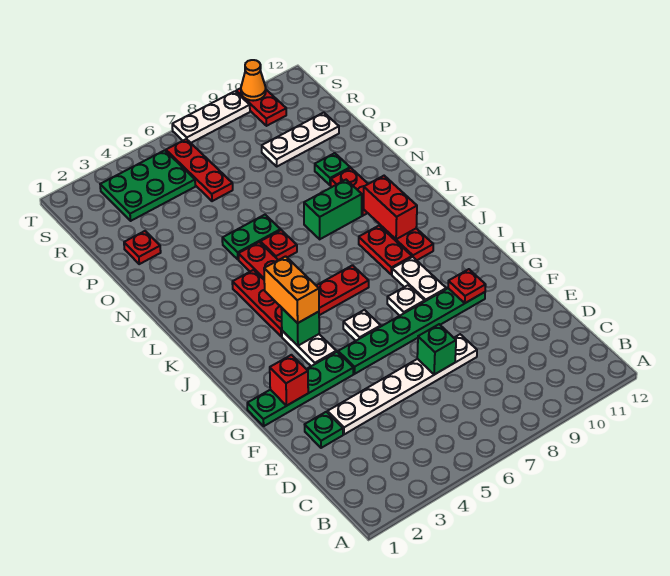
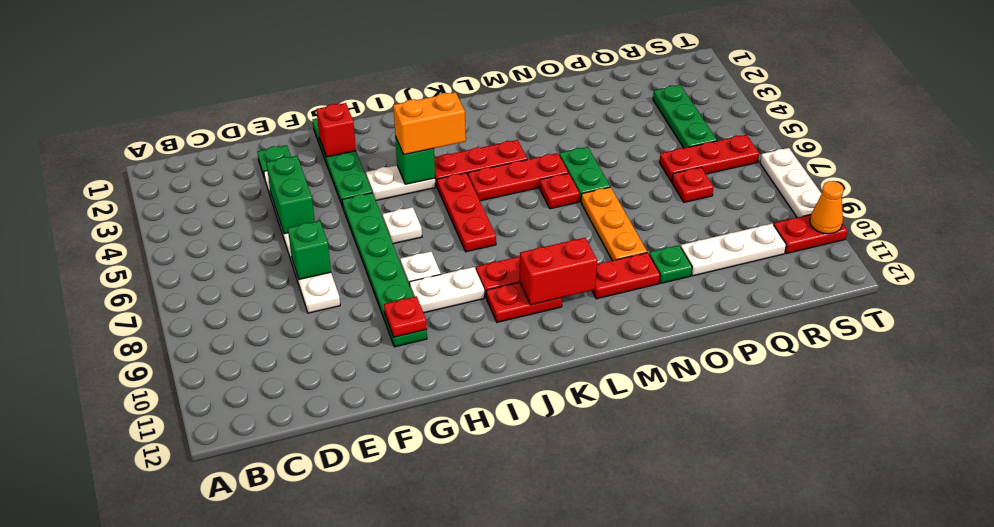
green 1x2 brick [304,180,362,239] -> green 1x2 brick moved to [266,156,315,234]
none -> orange 1x3 plate [581,187,647,261]
red 1x1 plate [124,231,161,264] -> red 1x1 plate moved to [672,167,714,202]
white 1x3 plate [262,113,339,166] -> white 1x3 plate turned to [681,224,786,276]
green 2x3 plate [100,150,195,221] -> green 1x3 plate [653,85,717,148]

